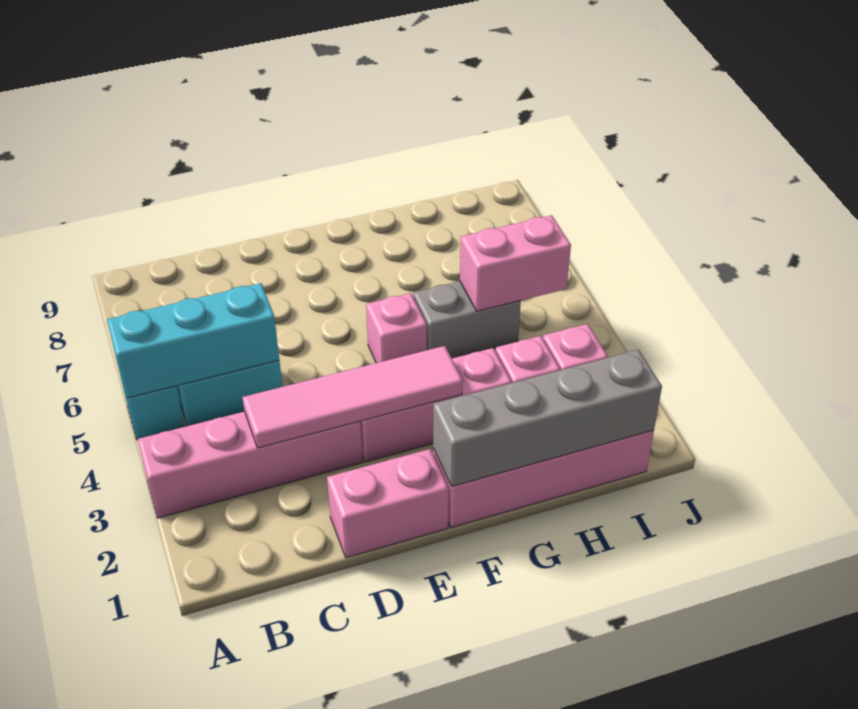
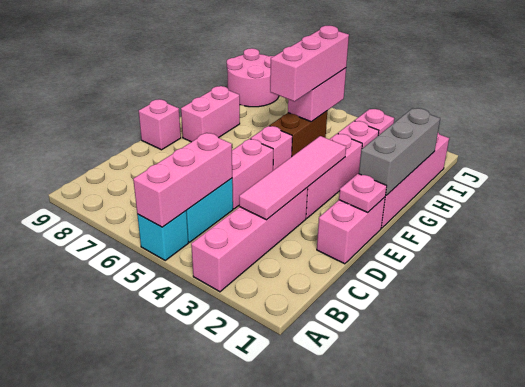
cyan 1x3 brick [107,283,279,398] -> pink 1x3 brick [133,133,232,227]
none -> pink 1x2 brick [232,139,273,209]
none -> pink 1x1 plate [339,174,387,212]
none -> pink 1x1 brick [139,99,181,150]
grey 1x4 brick [433,350,662,487] -> grey 1x3 brick [359,108,440,196]
none -> pink 1x2 brick [181,86,240,142]
grey 1x2 brick [413,281,521,358] -> brown 1x2 brick [270,111,327,156]
none -> pink 1x3 brick [270,26,349,101]
none -> pink 2x2 round brick [227,48,279,107]

